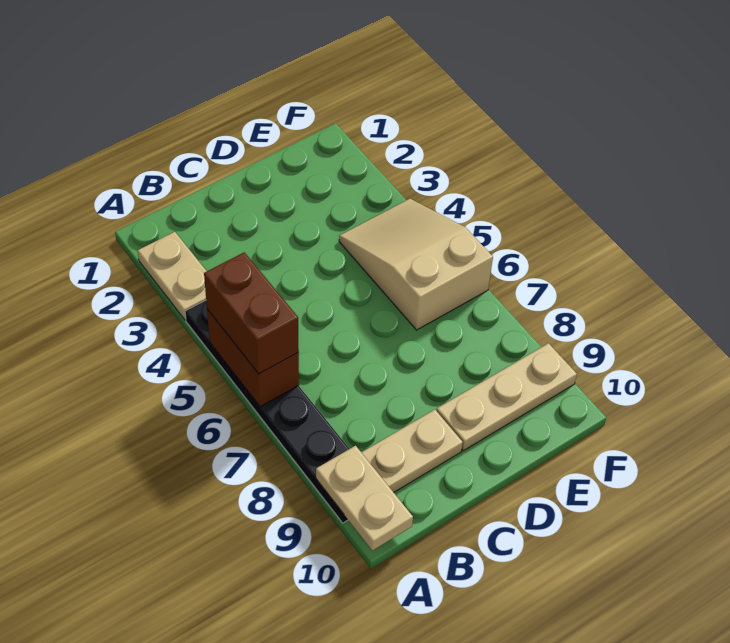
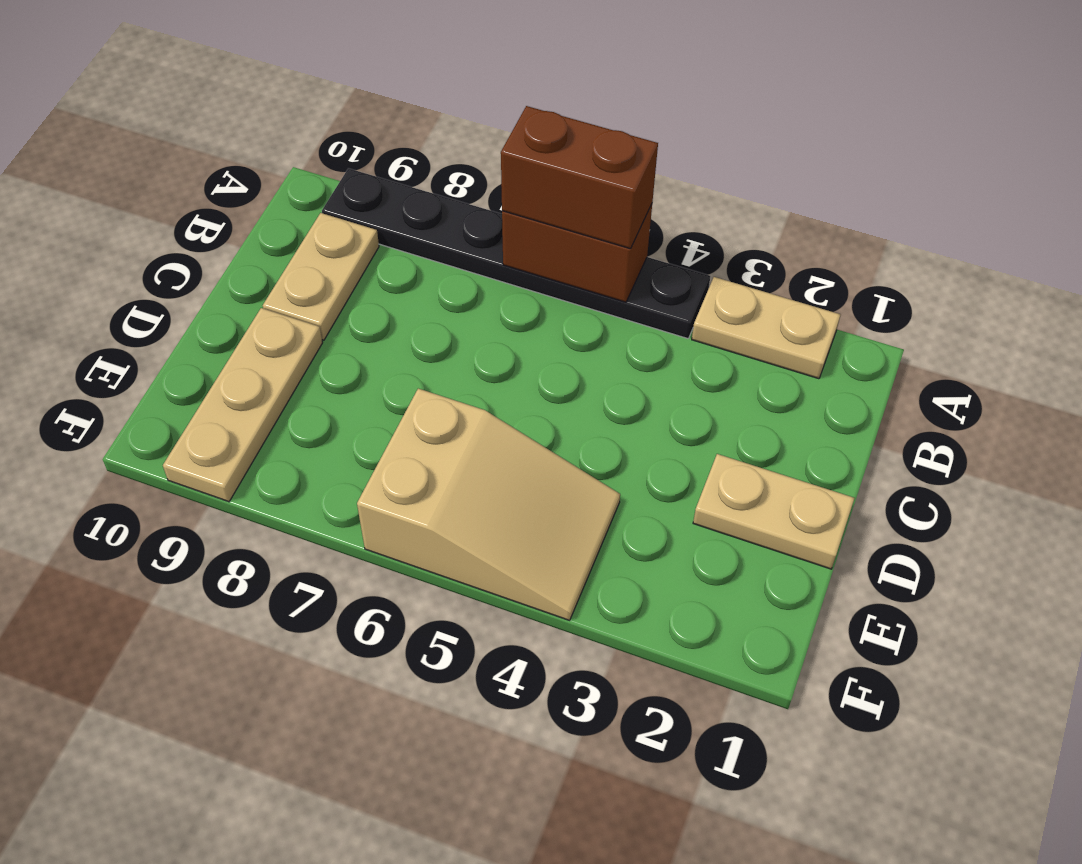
tan 1x2 plate [316,446,413,551] -> tan 1x2 plate moved to [693,454,855,569]

